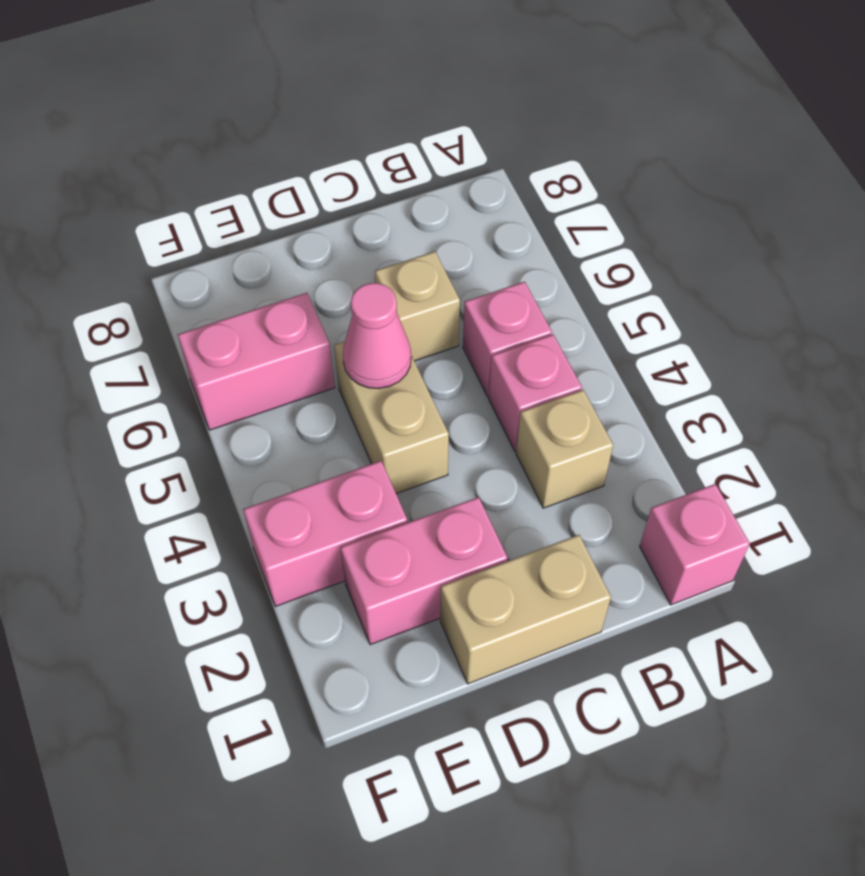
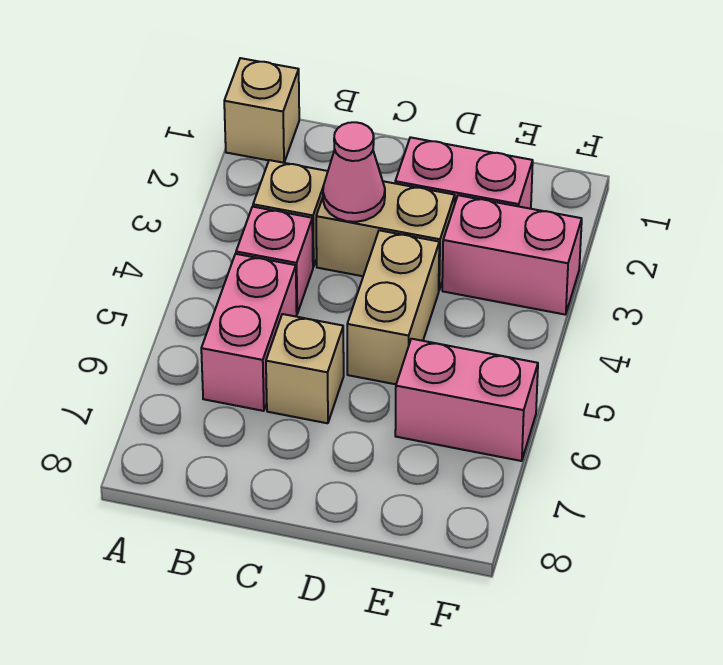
pink 1x1 brick [640,484,750,605] -> tan 1x1 brick [224,58,299,163]
pink 1x1 brick [463,282,552,397] -> pink 1x2 brick [201,254,297,411]
tan 1x2 brick [440,535,611,684] -> tan 1x2 brick moved to [316,181,455,290]
pink 1x1 cone [343,283,411,389] -> pink 1x1 cone moved to [323,122,385,222]

